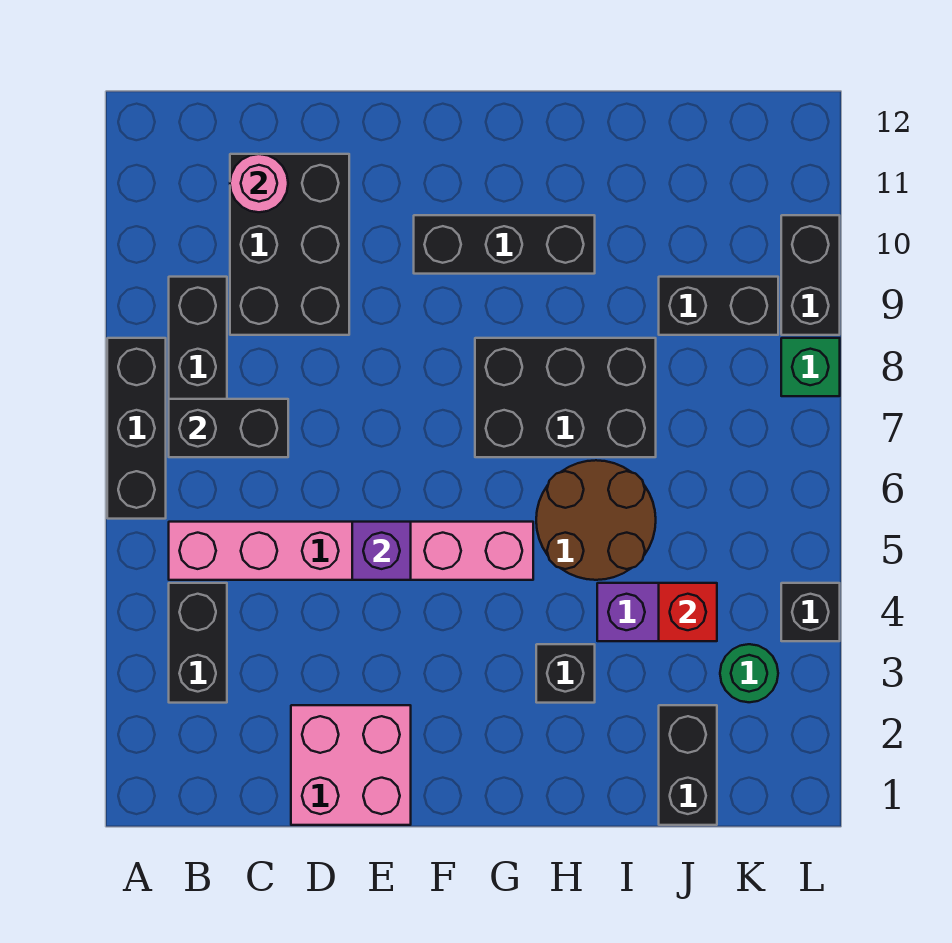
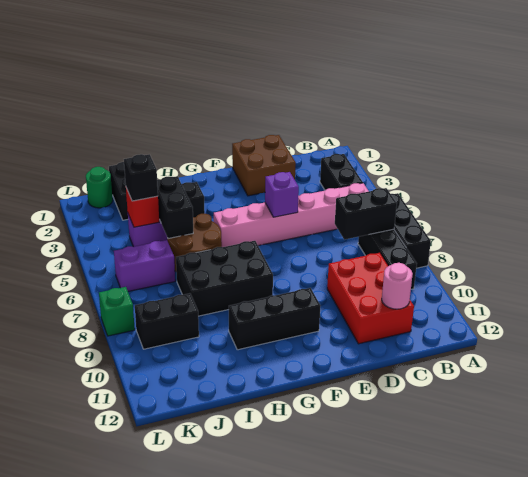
black 2x3 brick [230,154,349,335] -> red 2x3 brick [327,253,414,344]
pink 2x2 brick [291,705,411,825] -> brown 2x2 brick [232,135,296,196]
none -> purple 1x2 brick [114,240,175,291]
green 1x1 round brick [720,644,778,702] -> green 1x1 round brick moved to [86,167,113,208]
black 1x1 brick [781,583,840,641] -> black 1x1 brick moved to [124,154,158,201]
black 1x2 brick [781,215,840,335] -> black 1x2 brick moved to [157,176,193,239]

